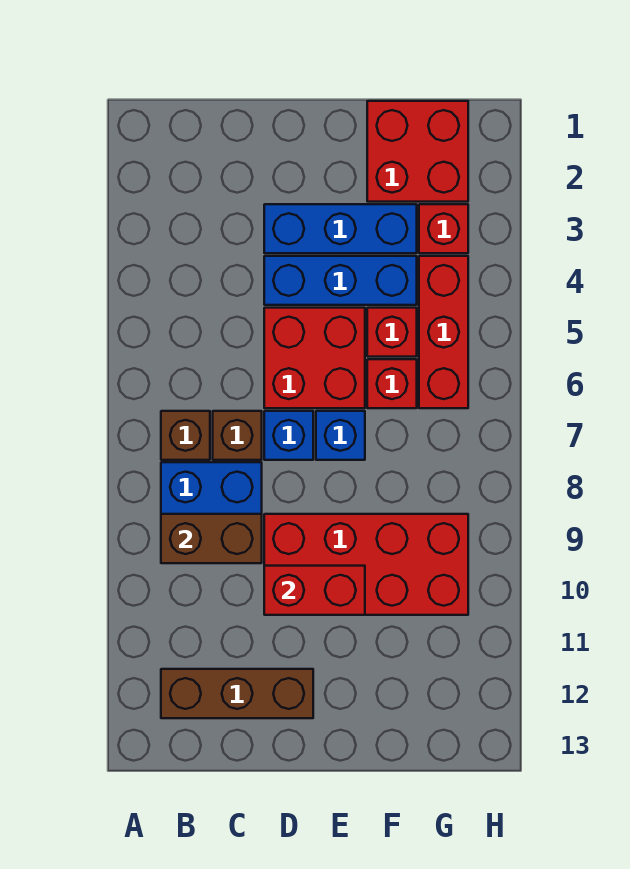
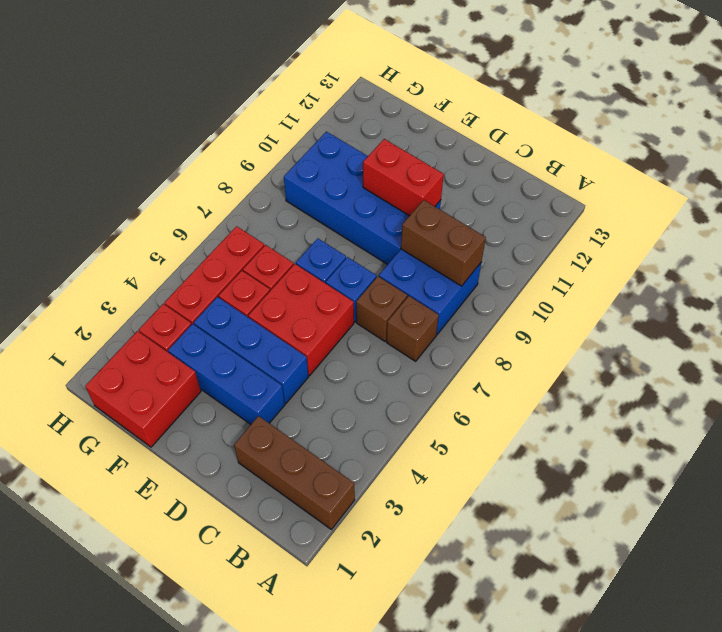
brown 1x3 brick [161,669,313,718] -> brown 1x3 brick moved to [234,416,355,529]
red 2x4 brick [264,514,468,615] -> blue 2x4 brick [284,132,441,264]

